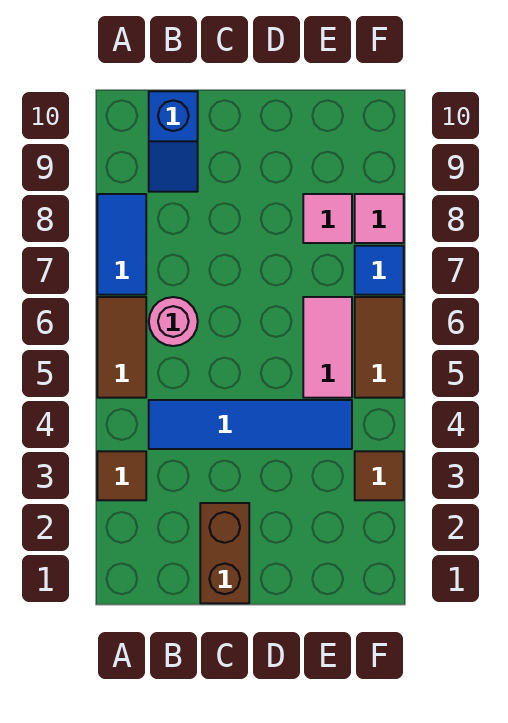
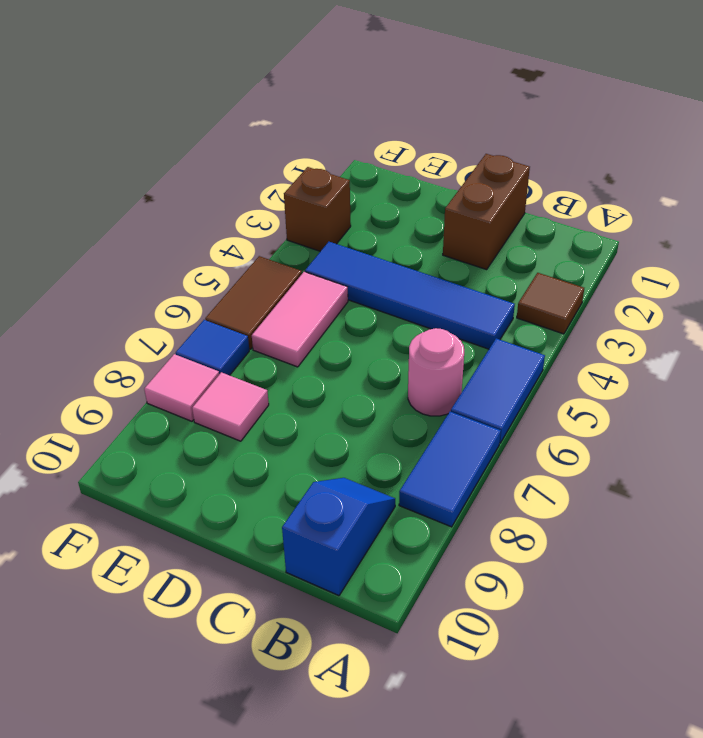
brown 1x2 tile [97,297,146,398] -> blue 1x2 tile [451,338,545,443]
brown 1x1 tile [355,451,404,500] -> brown 1x1 brick [284,167,351,251]

